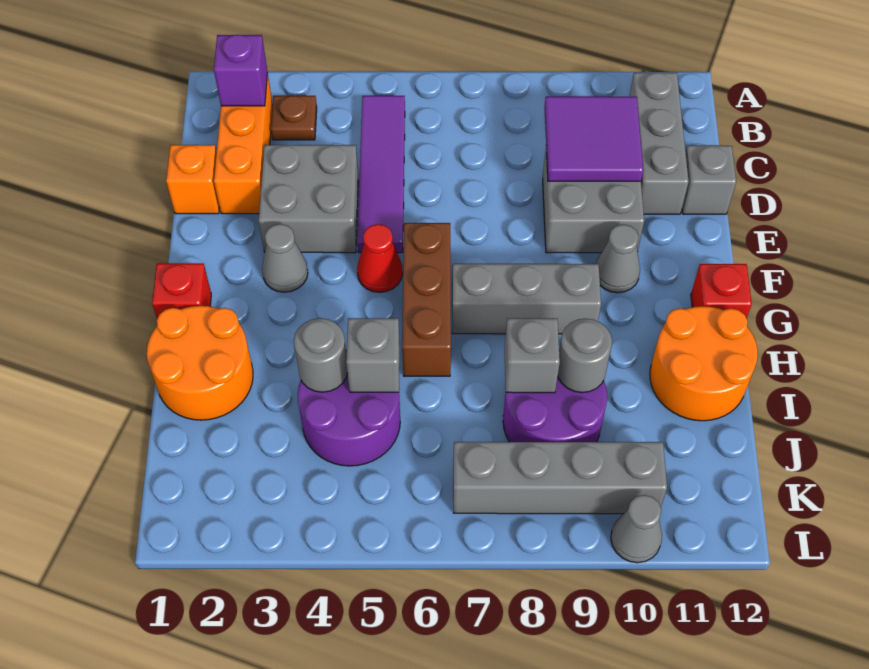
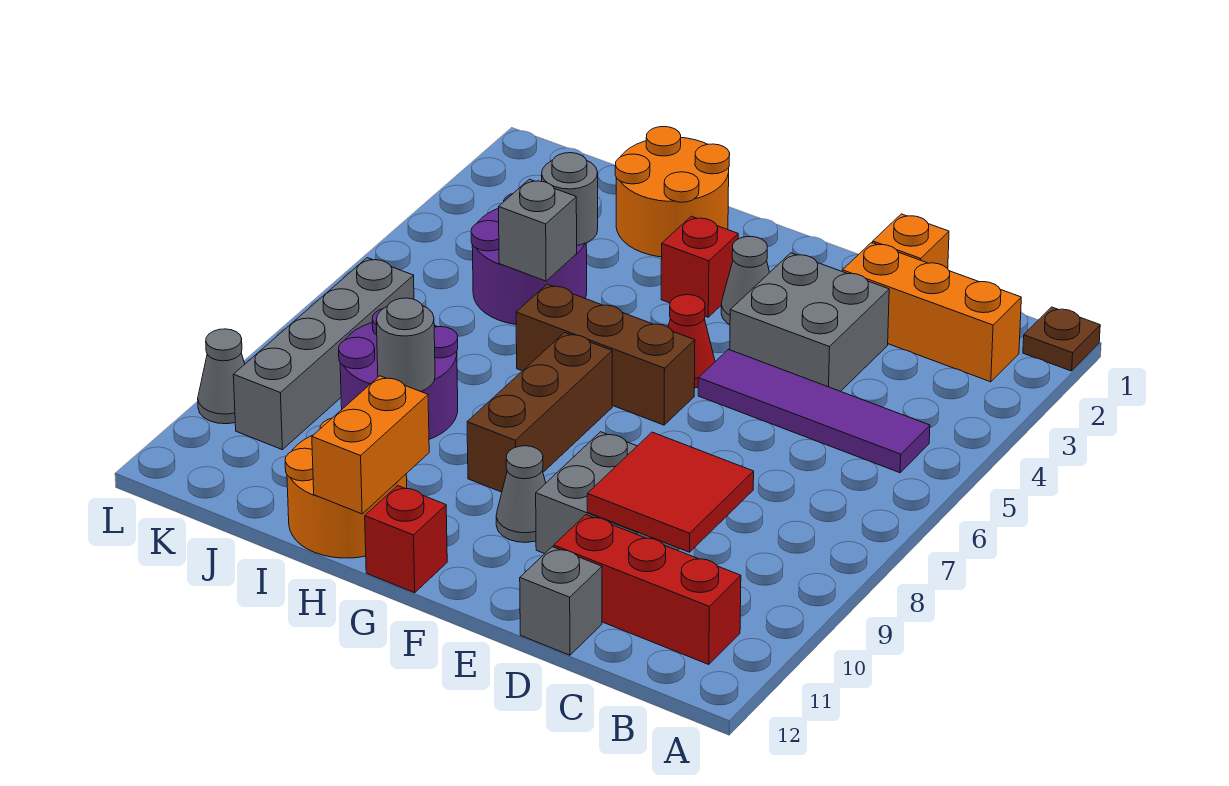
purple 1x1 brick [214,35,267,106] -> none
brown 1x1 plate [271,96,317,140] -> brown 1x1 plate moved to [1023,307,1100,371]
grey 1x3 brick [629,73,689,214] -> red 1x3 brick [554,515,741,665]
purple 2x2 tile [544,96,643,181] -> red 2x2 tile [587,432,754,552]
red 1x1 brick [152,263,211,319] -> red 1x1 brick moved to [661,216,738,317]
grey 1x3 brick [452,264,601,334] -> brown 1x3 brick [467,333,612,492]
none -> orange 1x2 brick [312,376,429,514]
grey 1x1 brick [504,318,560,393] -> none

